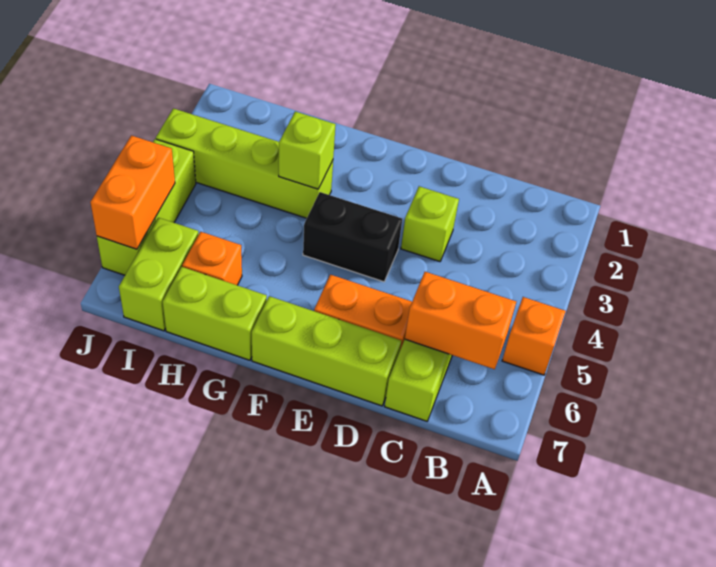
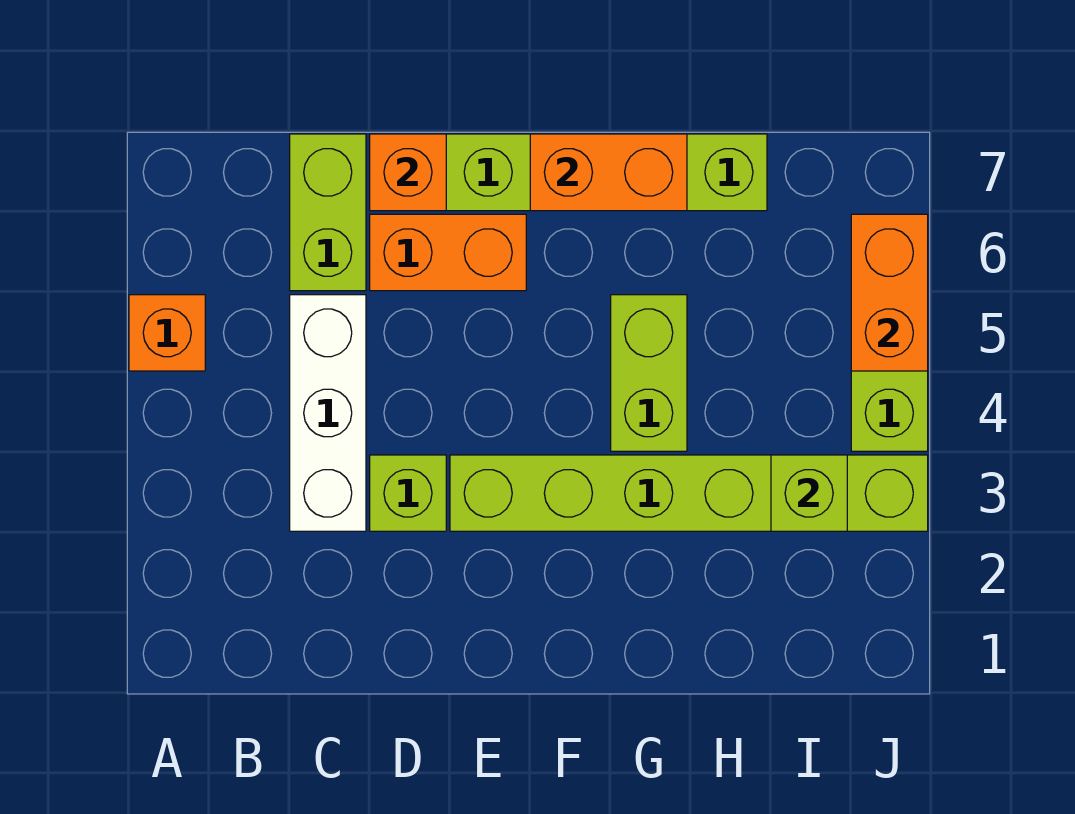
orange 1x2 brick [405,272,516,369] -> orange 1x2 brick moved to [530,134,687,211]
none -> white 1x3 brick [290,295,366,531]
black 1x2 brick [303,192,402,282] -> none
lime 1x4 brick [156,108,333,218] -> lime 1x6 brick [450,455,928,531]
lime 1x1 brick [279,111,336,189] -> lime 1x1 brick moved to [771,455,847,531]
orange 1x1 brick [182,232,242,285] -> orange 1x1 brick moved to [370,134,446,211]
lime 1x2 brick [119,218,199,331] -> lime 1x2 brick moved to [611,295,687,451]

